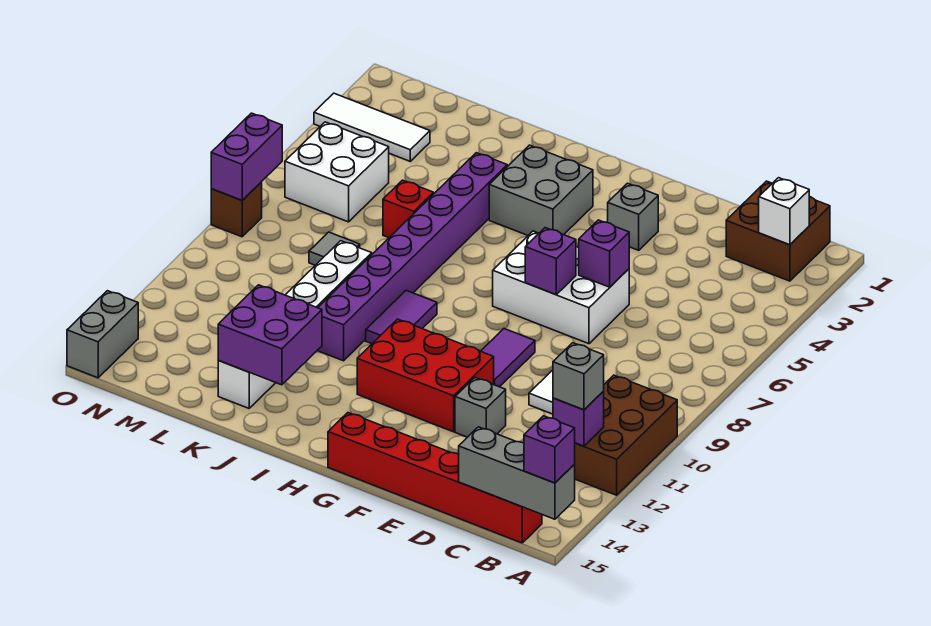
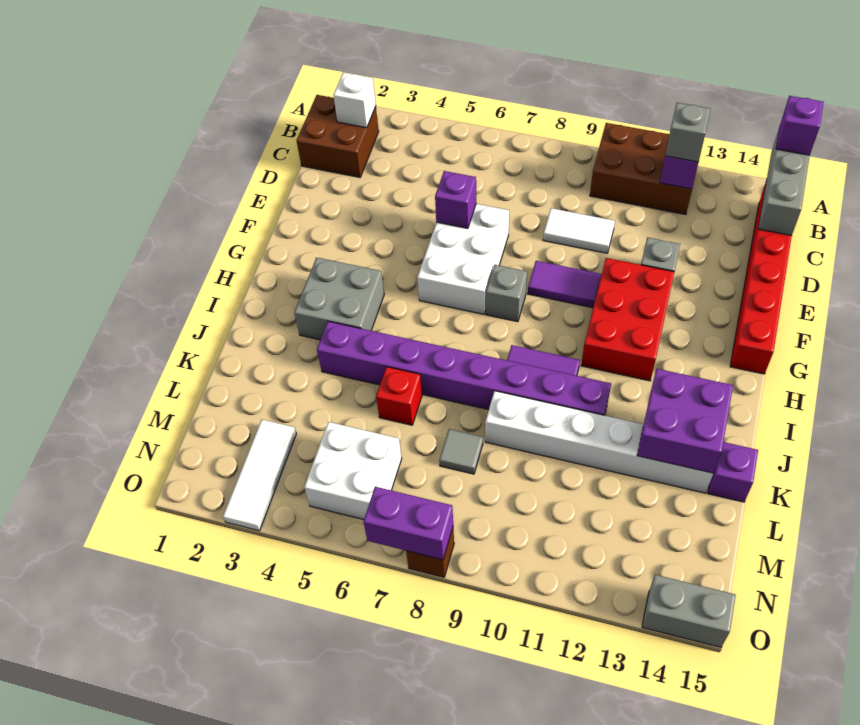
grey 1x1 brick [608,183,658,250] -> grey 1x1 brick moved to [486,265,527,322]
purple 1x1 brick [525,228,576,295] -> purple 1x1 brick moved to [708,442,758,502]

